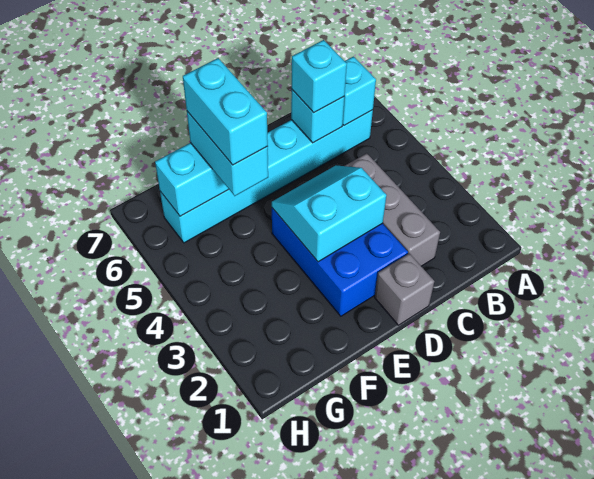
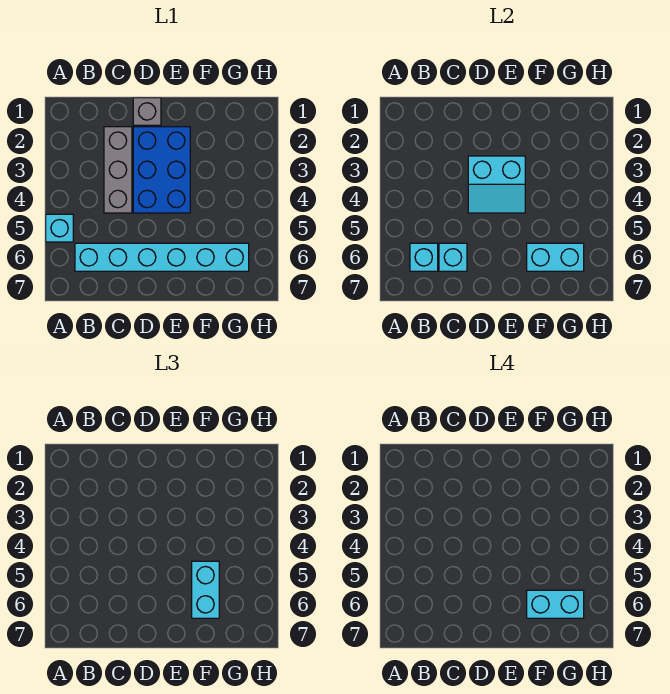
cyan 1x1 brick [292,40,347,113] -> cyan 1x1 brick moved to [46,214,73,242]
cyan 1x2 brick [183,58,268,165] -> cyan 1x2 brick turned to [527,590,584,618]

